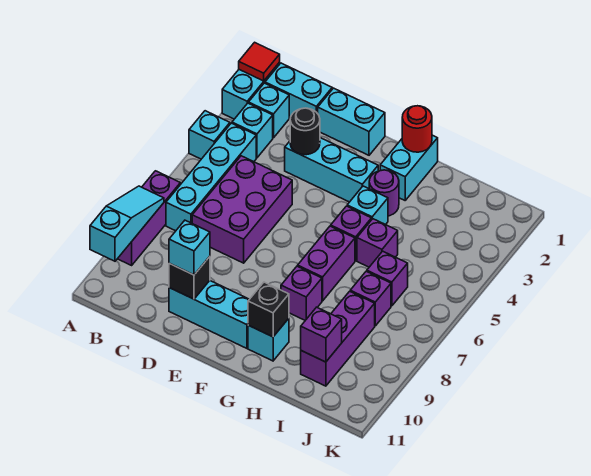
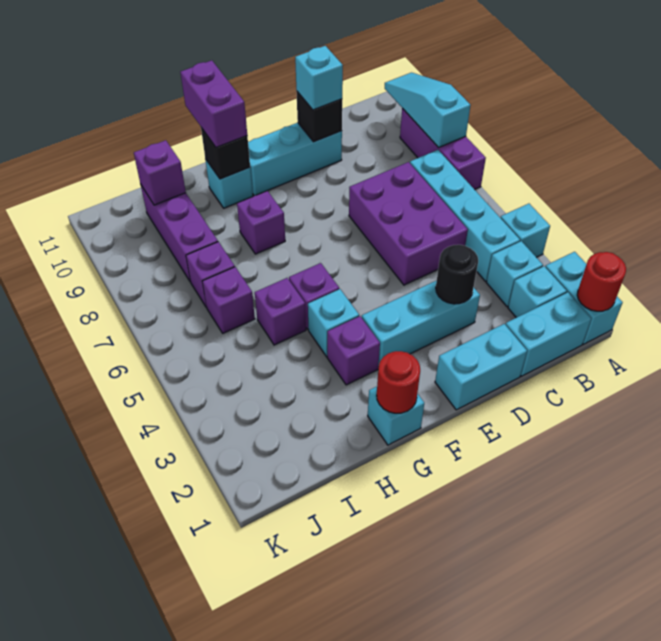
red 1x1 tile [239,42,280,81] -> red 1x1 round brick [577,252,626,311]
cyan 1x3 slope [90,186,164,261] -> cyan 1x3 slope turned to [385,73,471,148]
cyan 1x2 brick [380,135,438,200] -> cyan 1x1 brick [368,387,424,445]
purple 1x1 round brick [369,170,399,216] -> purple 1x1 brick [327,316,380,385]
purple 1x2 brick [298,226,355,301] -> purple 1x2 brick moved to [180,60,247,148]

